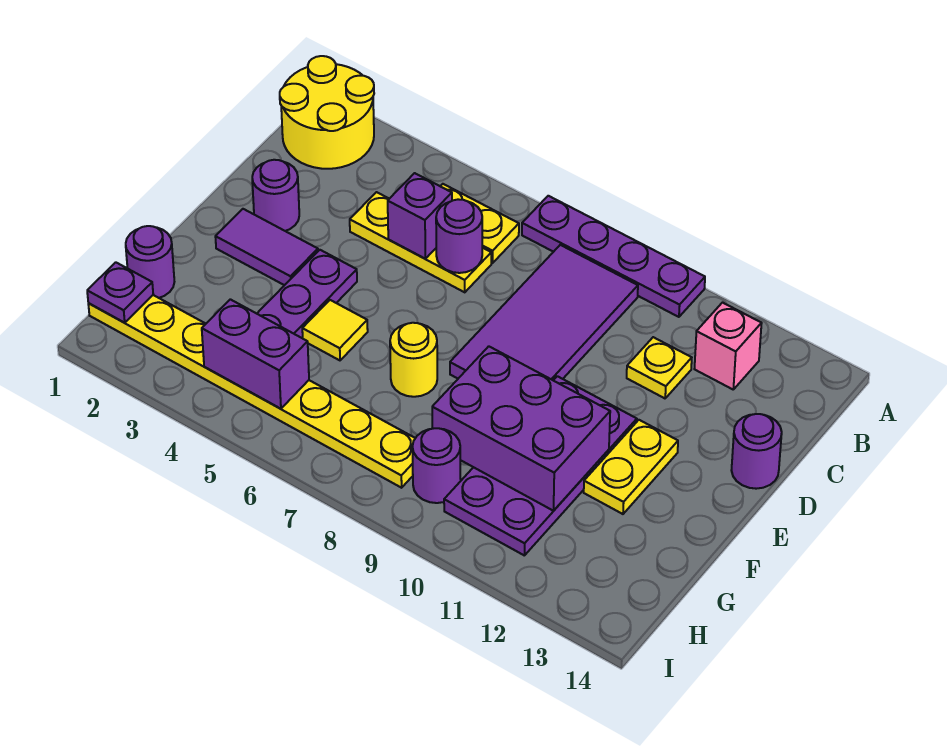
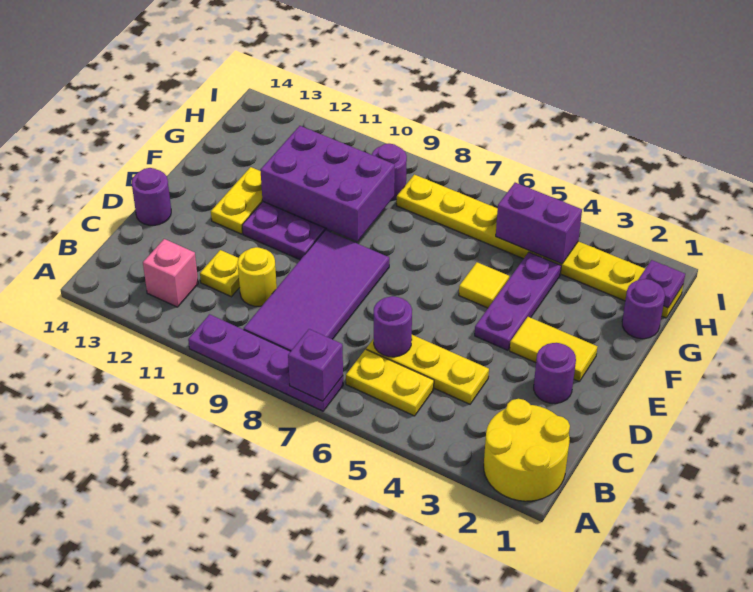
purple 1x1 brick [388,173,452,259] -> purple 1x1 brick moved to [288,329,343,401]
purple 1x2 tile [215,209,318,285] -> yellow 1x2 tile [510,317,597,382]
yellow 1x1 round brick [390,323,437,397] -> yellow 1x1 round brick moved to [238,247,277,306]

